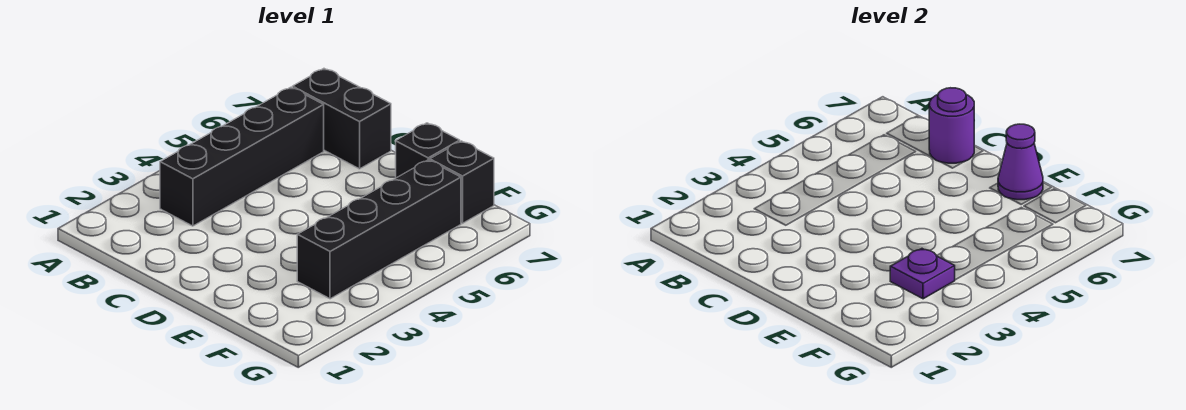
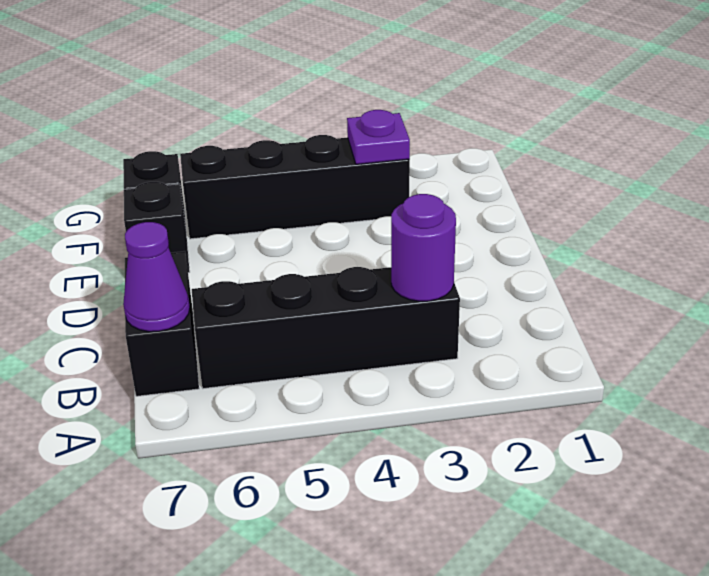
purple 1x1 round brick [929,88,974,163] -> purple 1x1 round brick moved to [391,194,456,301]
purple 1x1 cone [998,124,1043,200] -> purple 1x1 cone moved to [123,222,190,332]

